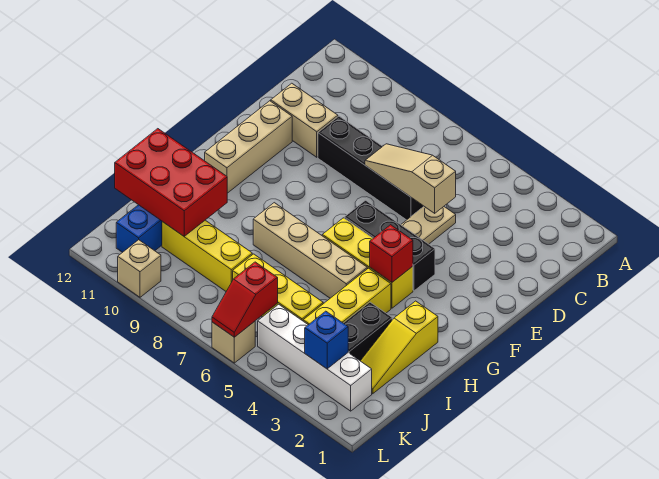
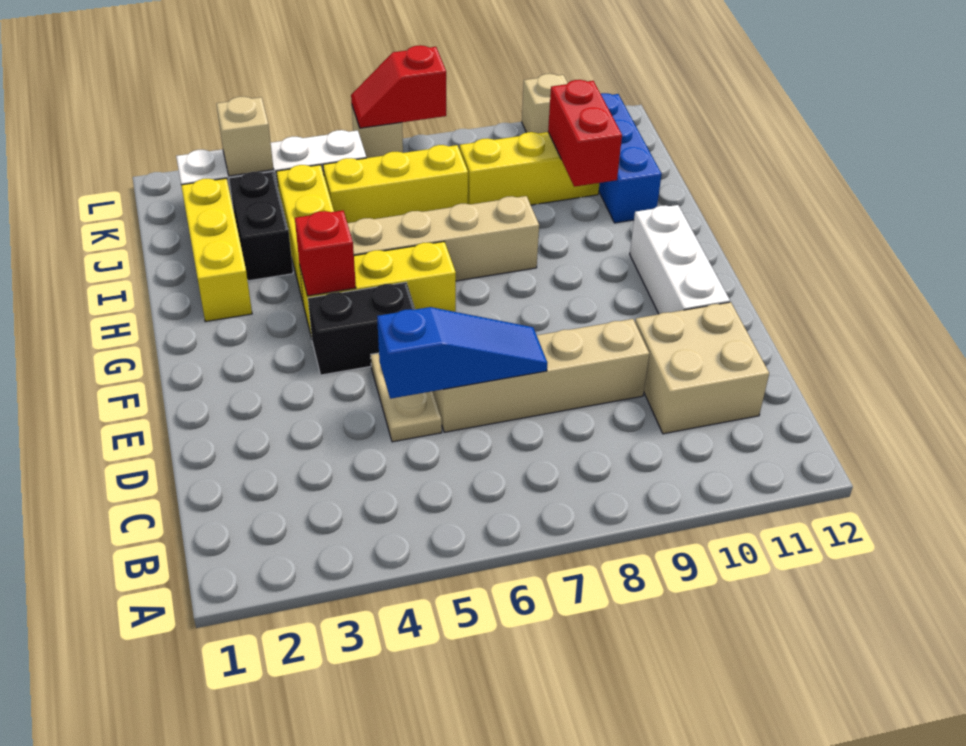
tan 1x3 slope [365,144,456,213] -> blue 1x3 slope [377,307,547,399]
black 1x4 brick [318,116,424,220] -> tan 1x4 brick [433,319,649,432]
tan 1x2 brick [271,83,338,157] -> tan 2x2 brick [635,302,769,434]
tan 1x3 brick [205,101,292,193] -> white 1x3 brick [630,205,730,314]
black 1x3 brick [344,200,435,291] -> black 1x2 brick [308,282,415,375]
yellow 1x3 slope [361,301,438,394] -> yellow 1x3 brick [181,178,252,322]
red 2x3 brick [115,129,227,236] -> red 1x2 brick [548,80,622,187]
blue 1x1 brick [305,311,348,369] -> tan 1x1 brick [216,97,273,176]
red 1x2 slope [212,262,278,337] -> red 1x2 slope turned to [351,45,446,128]

